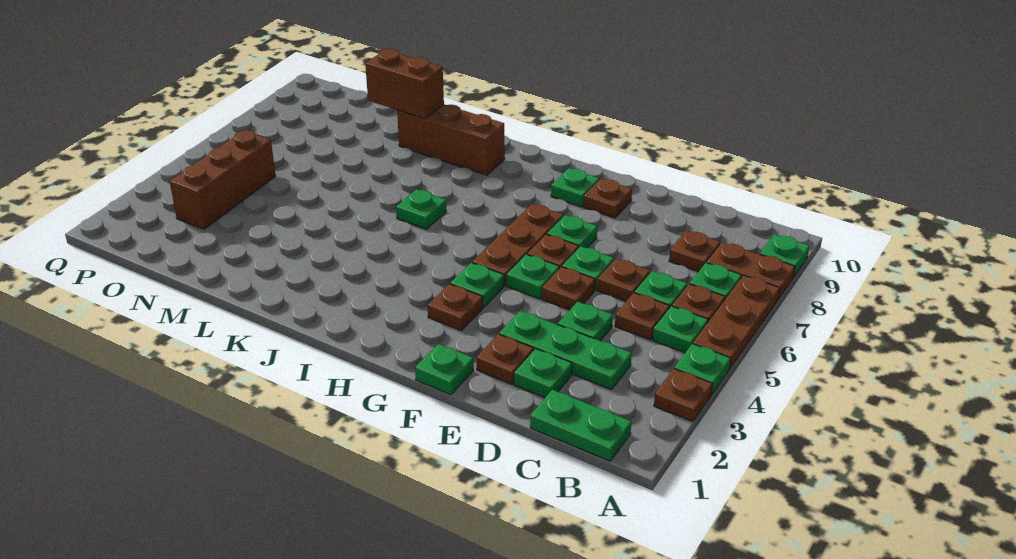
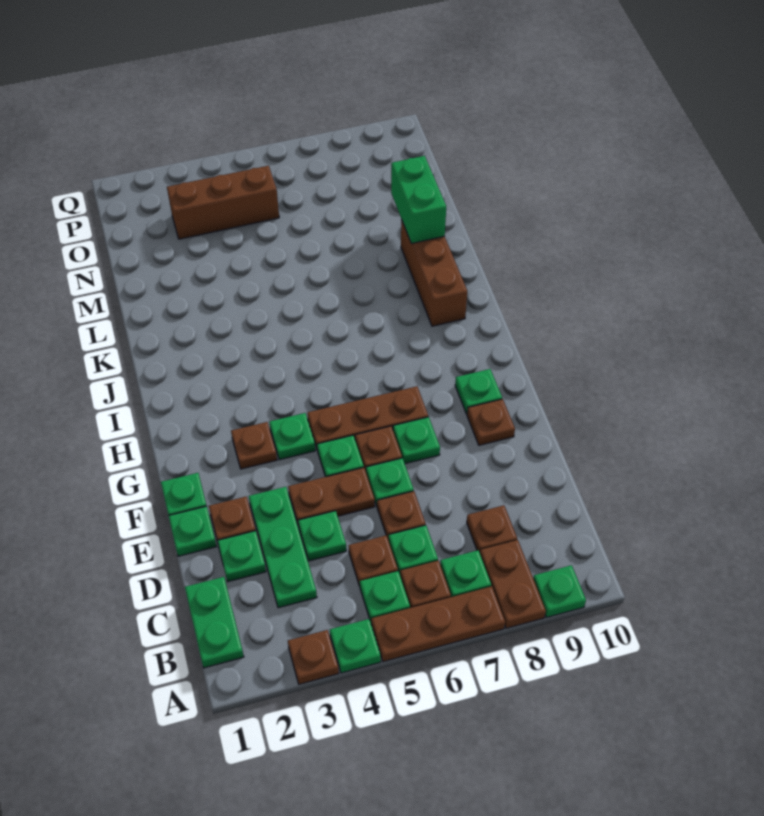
brown 1x1 plate [542,267,595,310] -> brown 1x2 plate [288,468,375,523]
green 1x1 plate [396,189,446,229] -> green 1x1 plate moved to [169,506,216,556]
brown 1x2 brick [365,49,444,119] -> green 1x2 brick [391,156,446,244]

